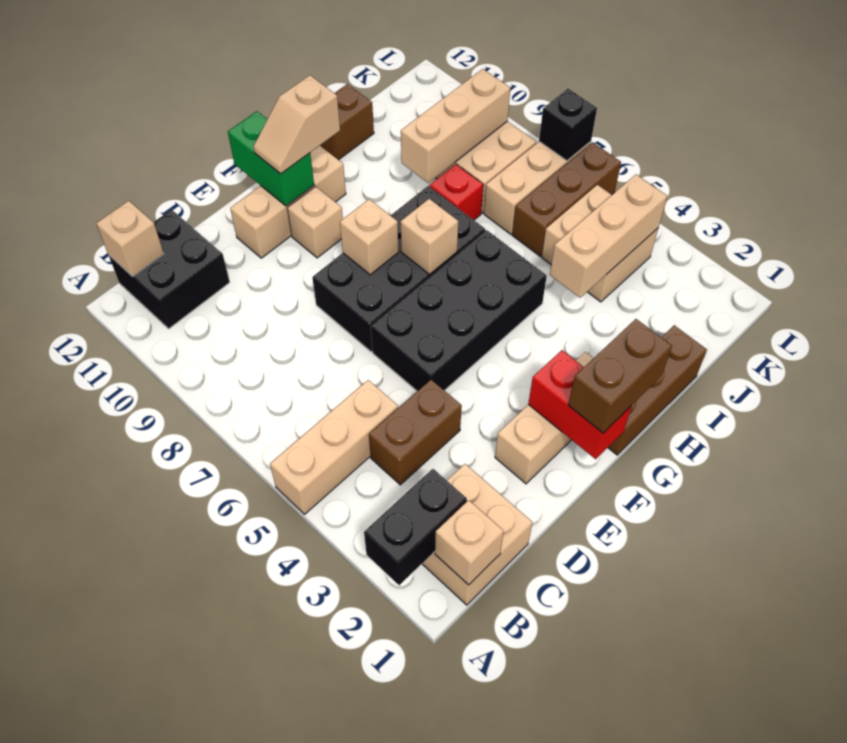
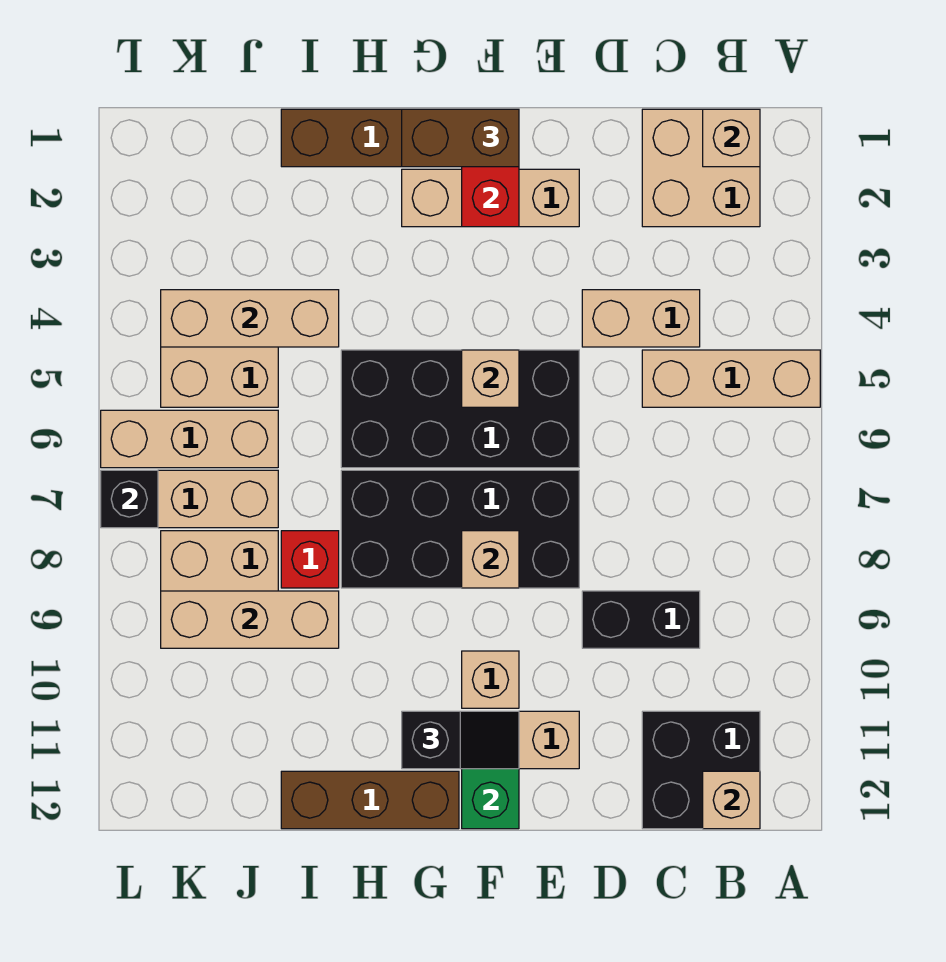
black 1x2 brick [364,469,467,585] -> black 1x2 brick moved to [582,591,700,648]
brown 1x2 brick [369,380,462,485] -> tan 1x2 brick [582,290,700,347]
tan 1x2 slope [253,75,340,174] -> black 1x2 slope [402,711,519,769]
tan 1x1 brick [401,199,458,274] -> tan 1x1 brick moved to [462,350,519,407]
brown 1x3 brick [512,142,621,256] -> tan 1x3 brick [101,410,278,468]

